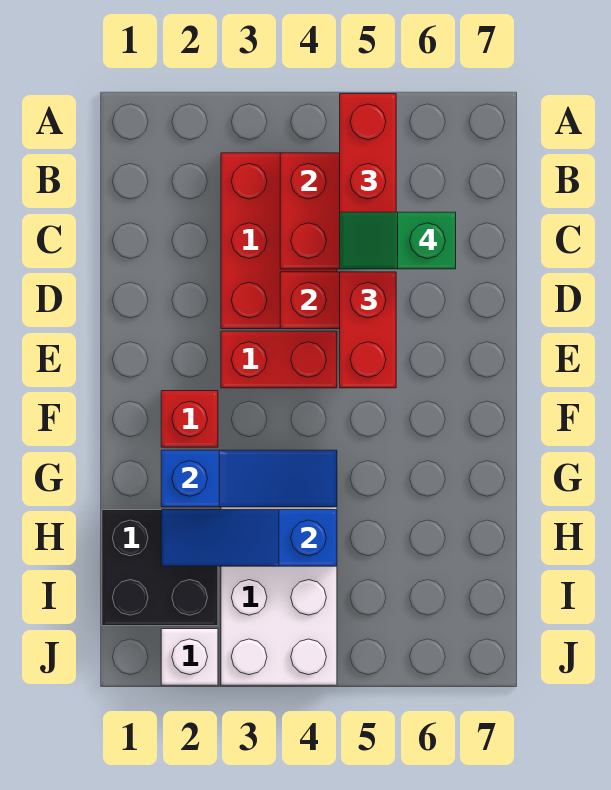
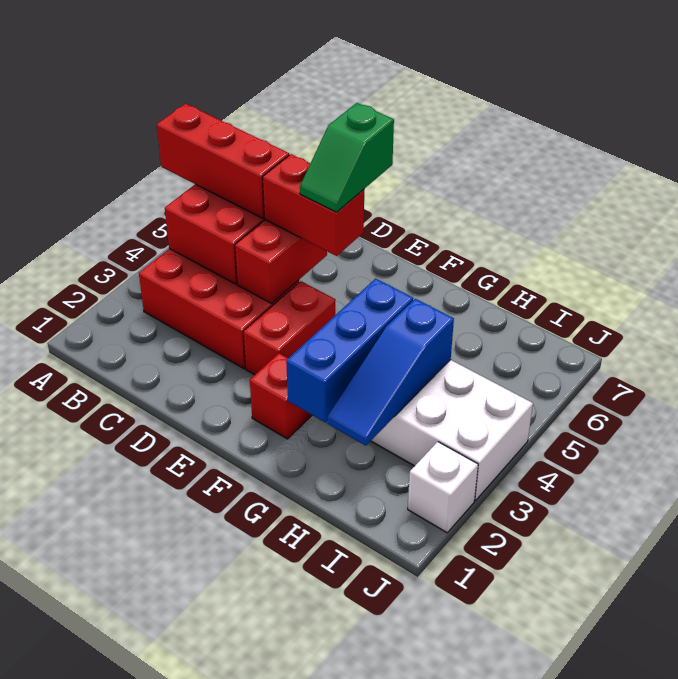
green 1x2 slope [340,212,456,269] -> green 1x2 slope moved to [300,103,394,212]
blue 1x3 slope [161,450,337,507] -> blue 1x3 brick [286,278,413,422]
black 2x2 brick [102,510,218,626] -> none

